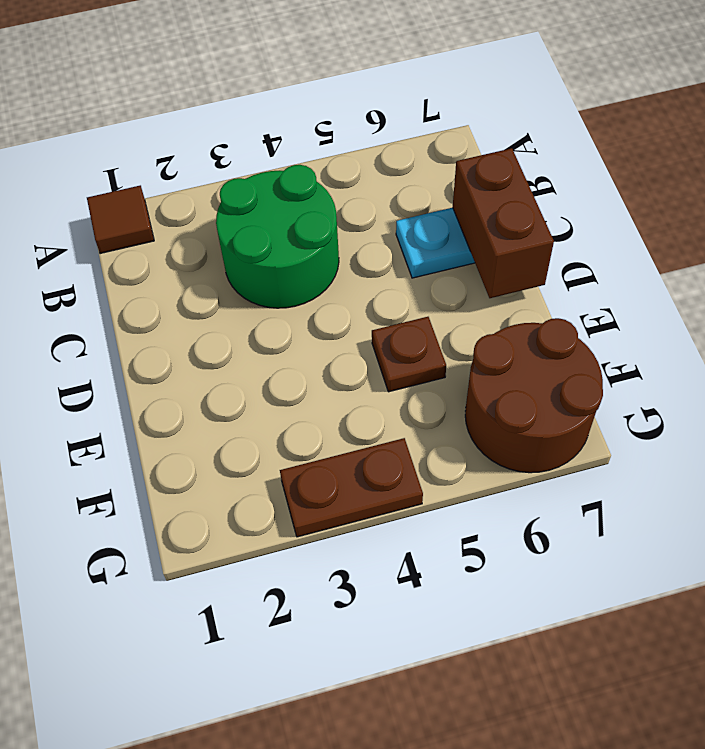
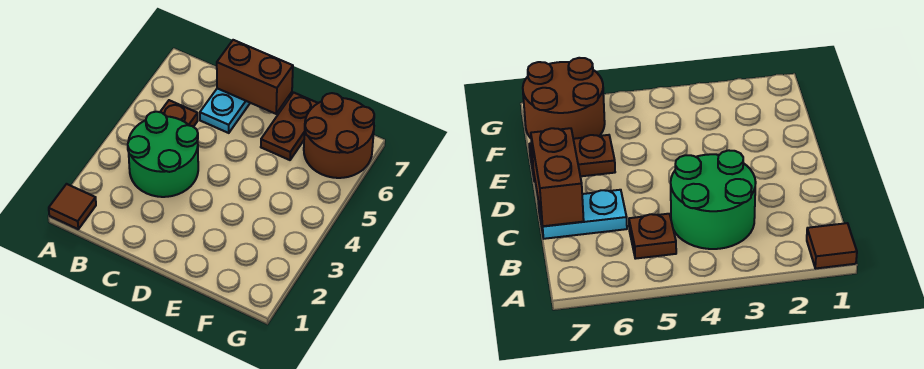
brown 1x1 plate [372,317,446,392] -> brown 1x1 plate moved to [160,100,198,127]
brown 1x2 plate [280,438,423,537] -> brown 1x2 plate moved to [261,93,318,160]

